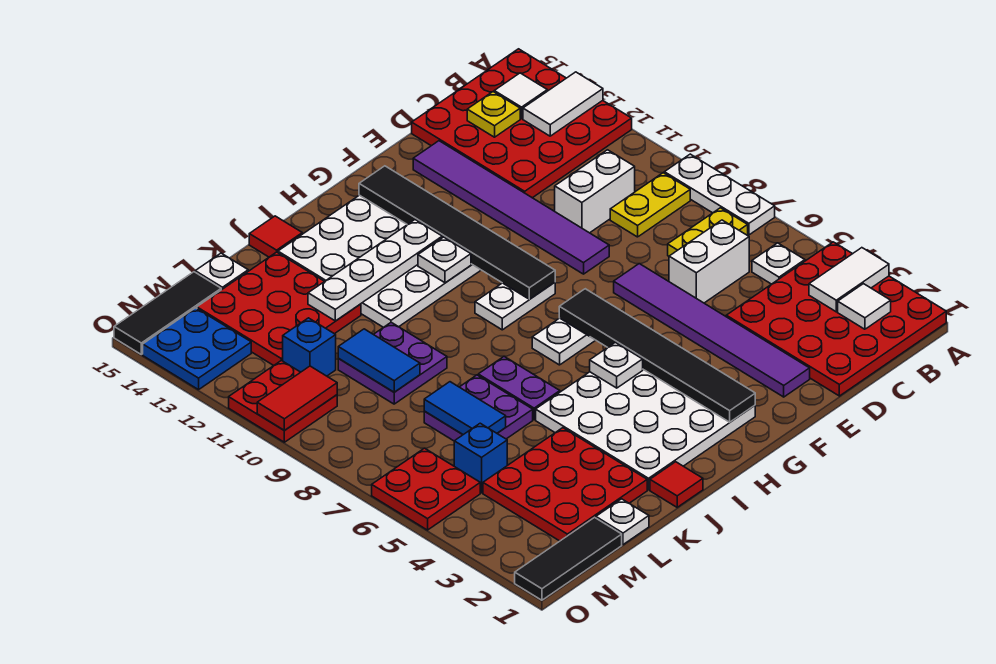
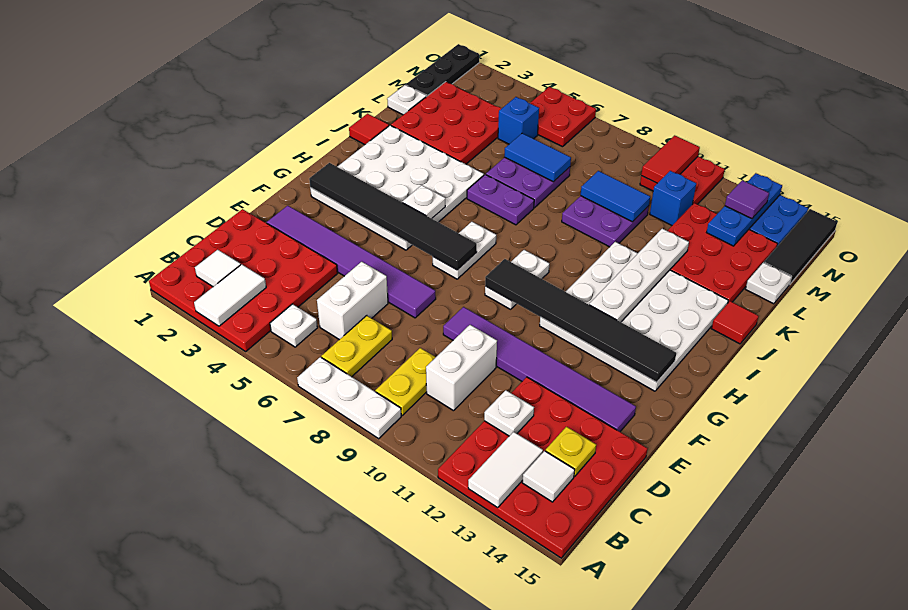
white 1x1 plate [418,237,471,283] -> white 1x1 plate moved to [484,390,534,436]
black 1x3 tile [515,518,622,600] -> black 1x3 plate [406,44,479,97]
none -> blue 1x3 plate [707,173,782,246]
none -> purple 1x1 tile [725,180,769,219]

